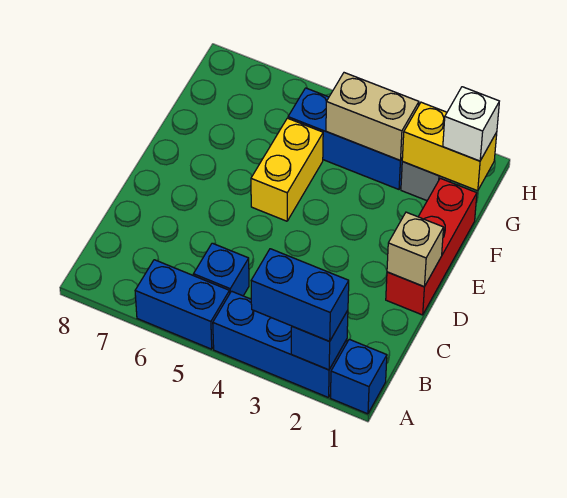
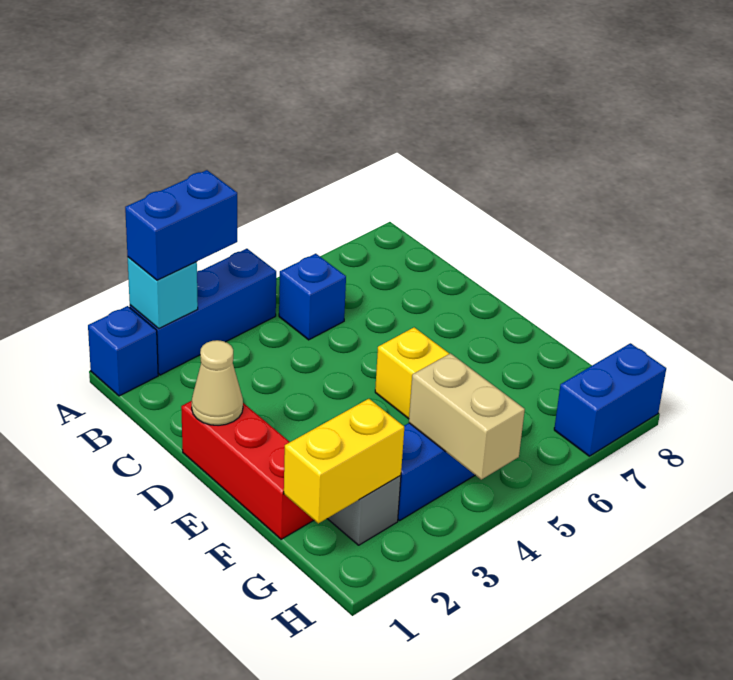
blue 1x1 brick [291,310,348,370] -> cyan 1x1 brick [128,257,198,328]
blue 1x2 brick [135,260,230,349] -> blue 1x2 brick moved to [554,343,666,456]
tan 1x1 brick [387,212,444,287] -> tan 1x1 cone [192,340,243,425]
white 1x1 brick [443,87,499,161] -> none
tan 1x2 brick [326,73,419,160] -> tan 1x2 brick turned to [409,353,525,480]

